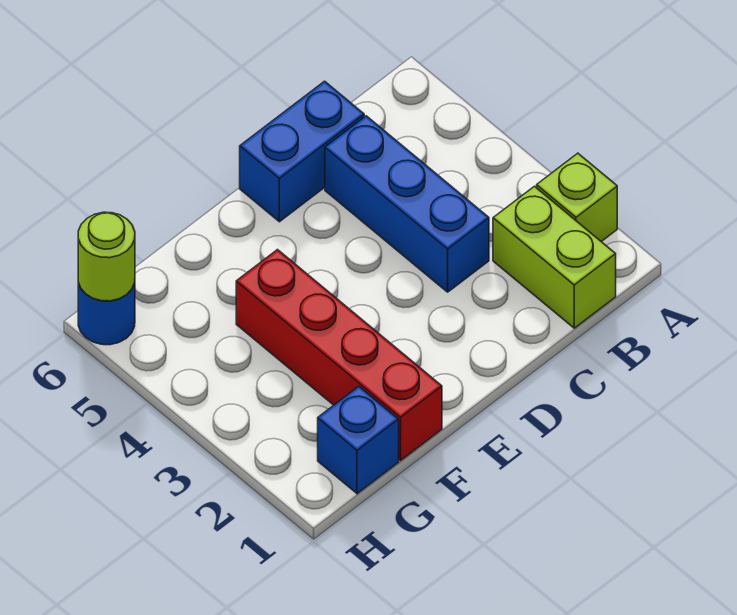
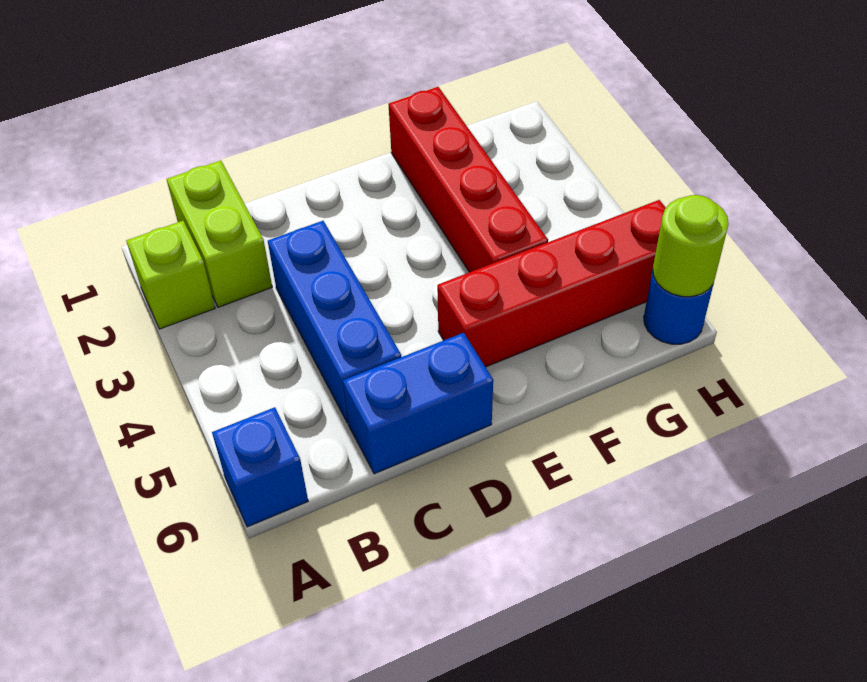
none -> red 1x4 brick [437,200,666,367]
blue 1x1 brick [318,386,399,494] -> blue 1x1 brick moved to [212,407,308,527]

